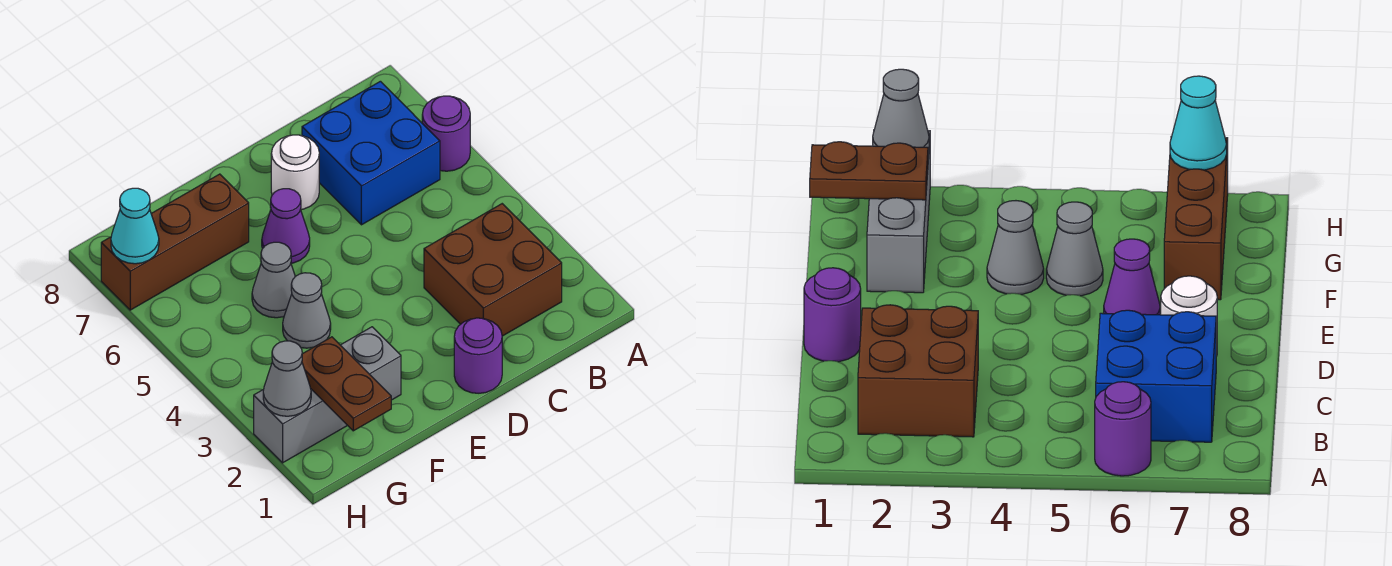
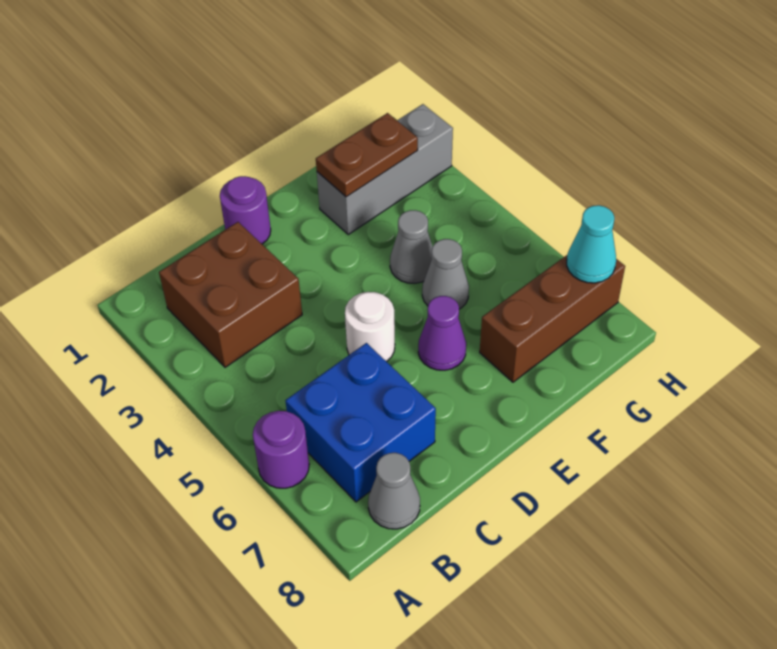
white 1x1 round brick [271,135,319,210] -> white 1x1 round brick moved to [345,292,395,362]
brown 1x2 plate [302,337,391,431] -> brown 1x2 plate turned to [316,113,418,197]
grey 1x1 cone [263,341,311,416] -> grey 1x1 cone moved to [368,453,420,529]

